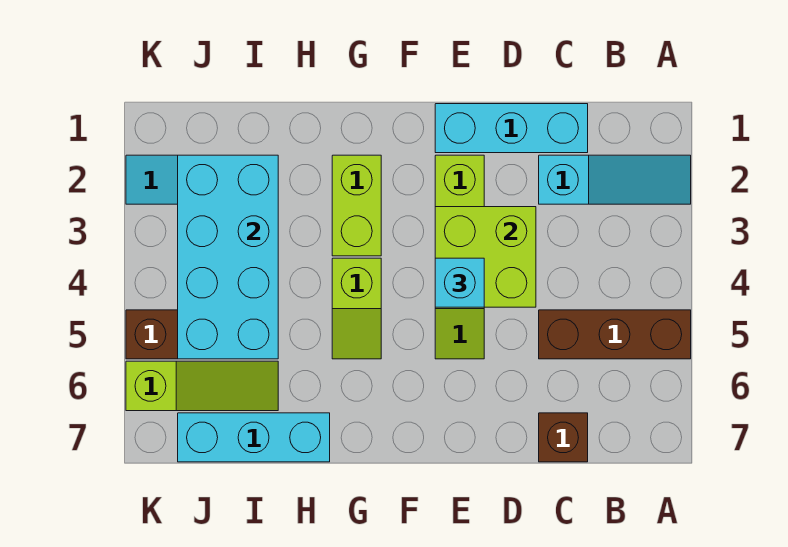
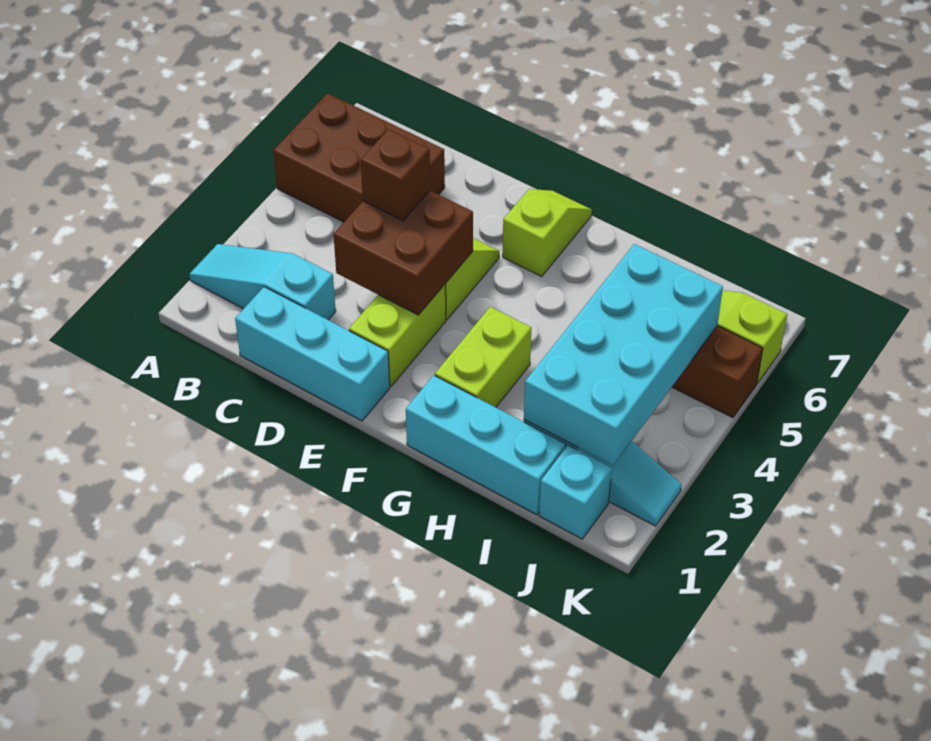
brown 1x3 brick [539,310,691,359] -> brown 2x3 brick [273,93,445,222]
brown 1x1 brick [539,413,588,462] -> brown 1x1 brick moved to [361,129,430,221]
lime 2x2 brick [435,207,536,307] -> brown 2x2 brick [334,191,473,315]
cyan 1x1 brick [435,258,484,307] -> cyan 1x1 brick moved to [539,445,612,539]
lime 1x2 slope [332,258,381,359] -> lime 1x2 slope moved to [503,189,592,277]
cyan 1x3 brick [178,413,330,462] -> cyan 1x3 brick moved to [406,375,566,515]

